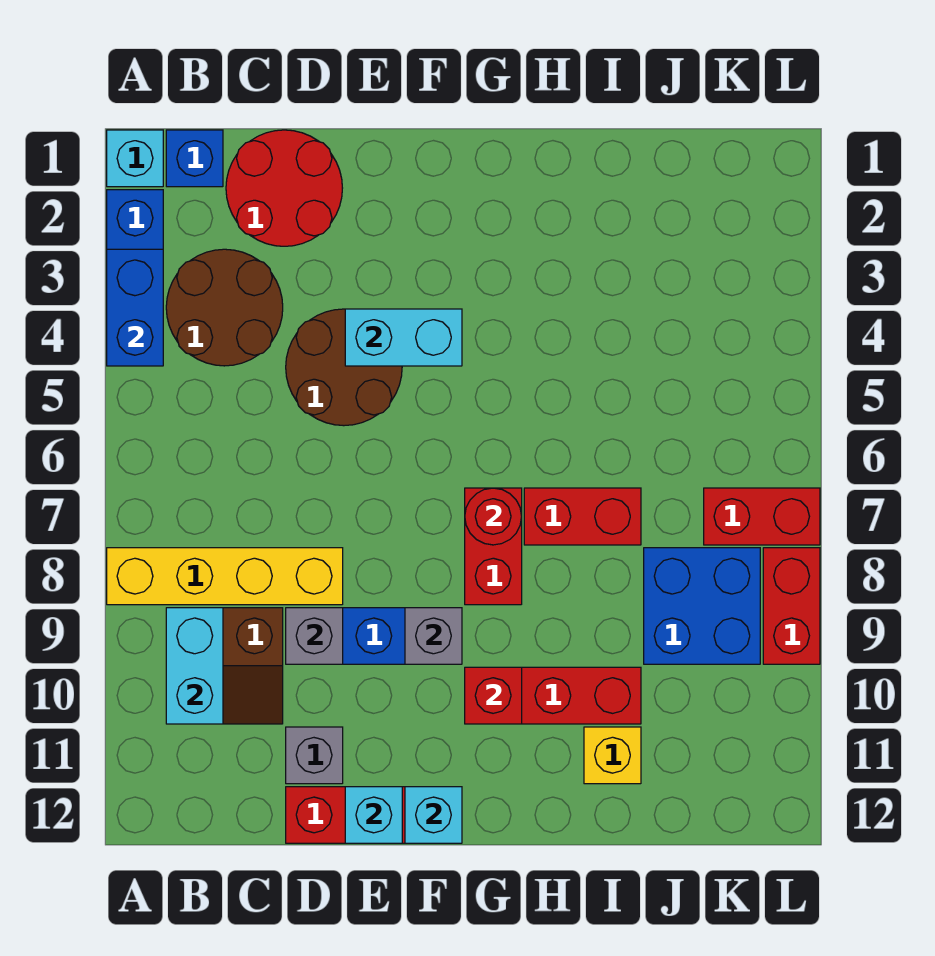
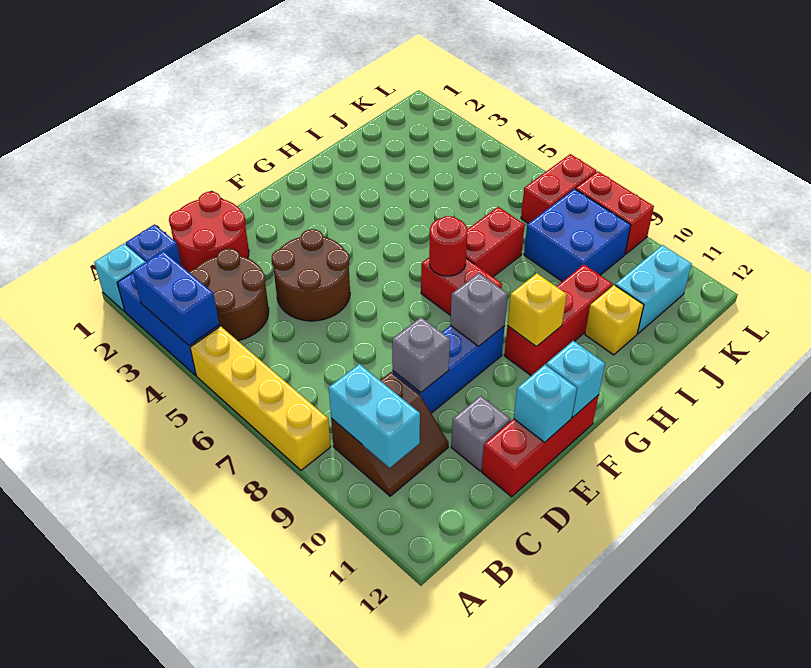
yellow 1x4 brick [107,548,343,605] -> yellow 1x4 brick turned to [190,326,331,470]
cyan 1x2 brick [345,309,462,366] -> cyan 1x2 brick moved to [615,245,692,334]
red 1x1 brick [465,667,522,724] -> yellow 1x1 brick [507,273,567,347]

